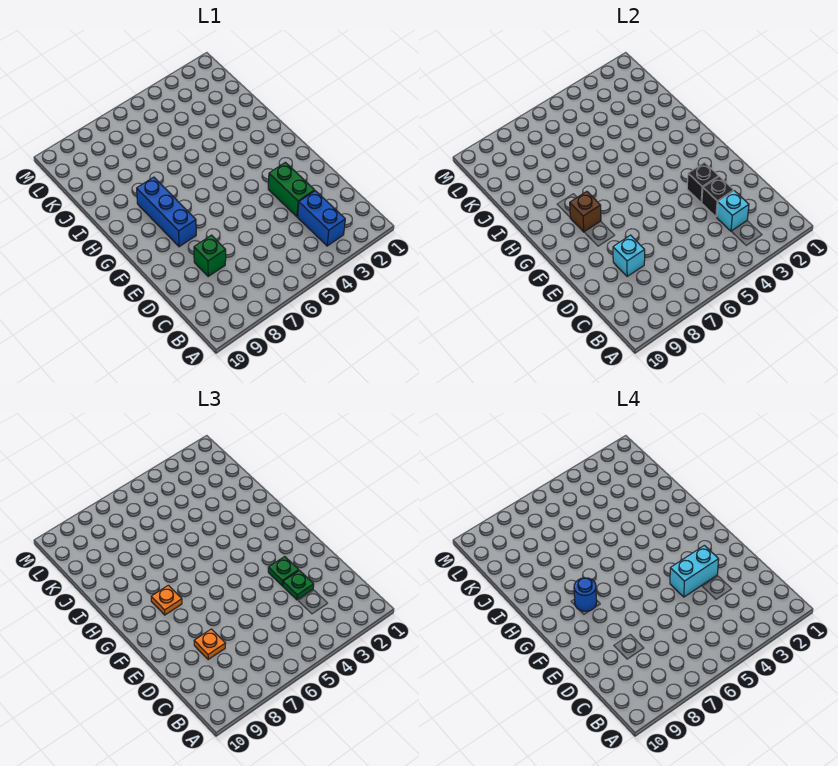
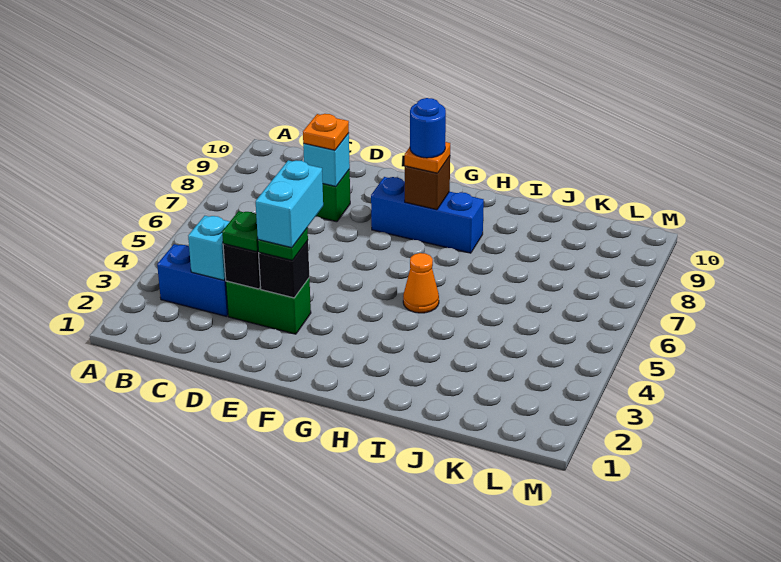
none -> orange 1x1 cone [403,253,439,313]

